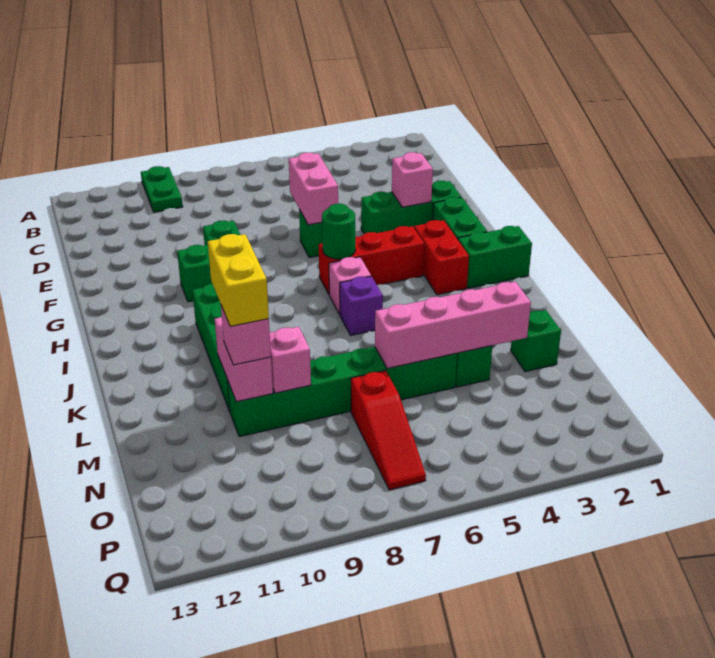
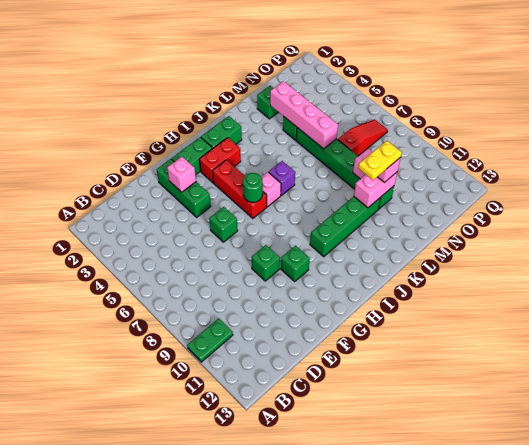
pink 1x2 brick [289,153,338,225] -> none
green 1x2 brick [458,226,532,288] -> green 1x2 brick turned to [201,116,242,148]
yellow 1x2 brick [208,234,269,326] -> yellow 1x2 plate [358,141,402,180]

